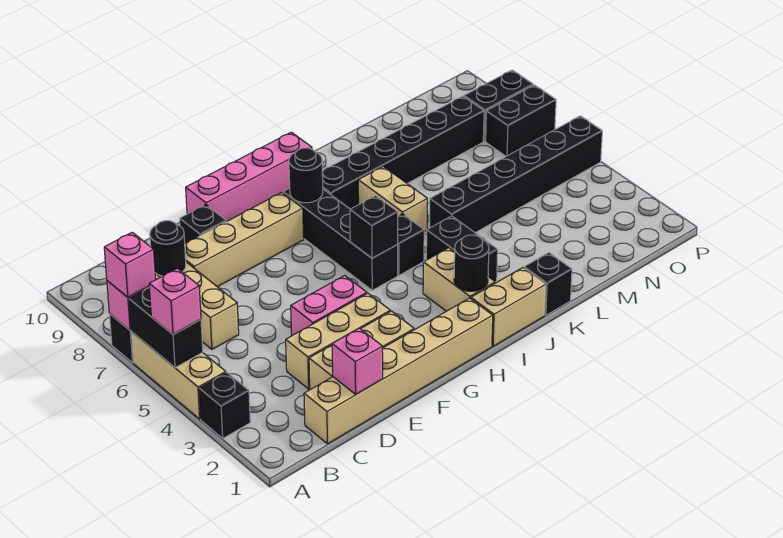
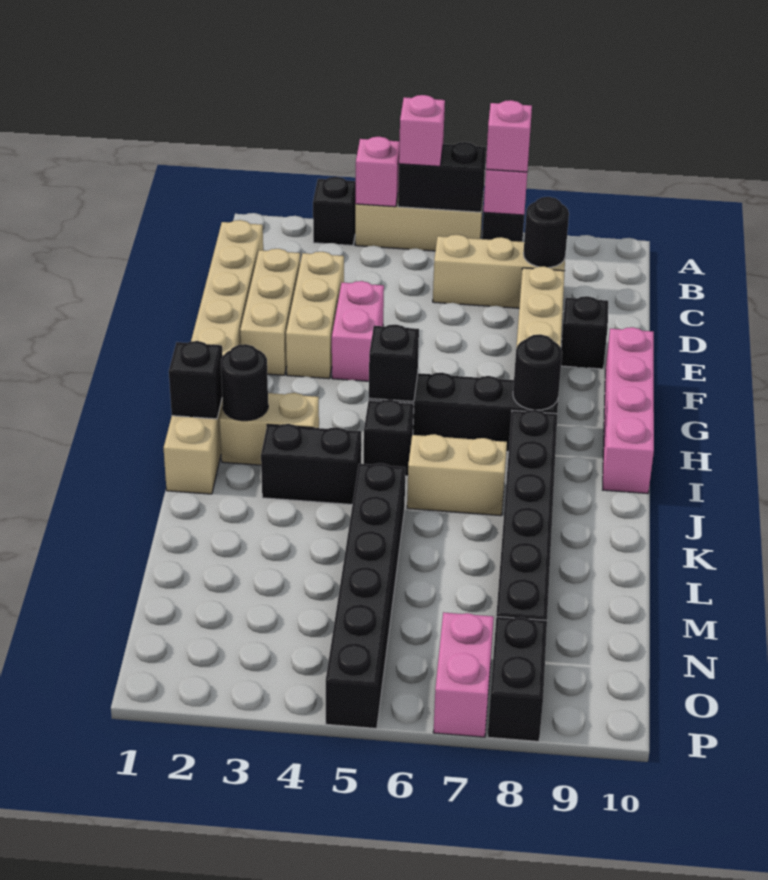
pink 1x1 brick [332,328,383,394] -> pink 1x1 brick moved to [355,137,400,207]
black 1x1 brick [524,253,572,315] -> black 1x1 brick moved to [169,341,223,419]
black 1x2 brick [486,85,556,156] -> pink 1x2 brick [433,612,494,737]

